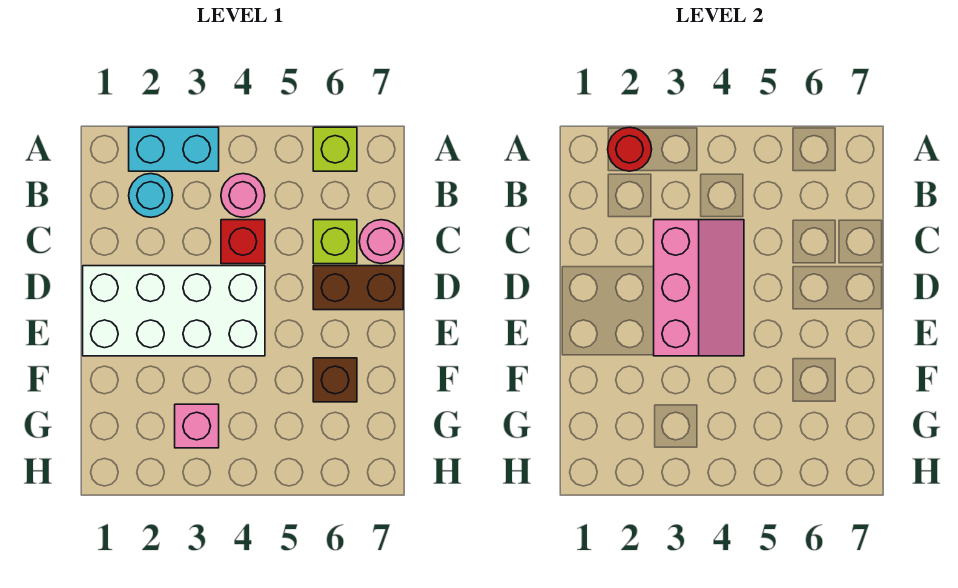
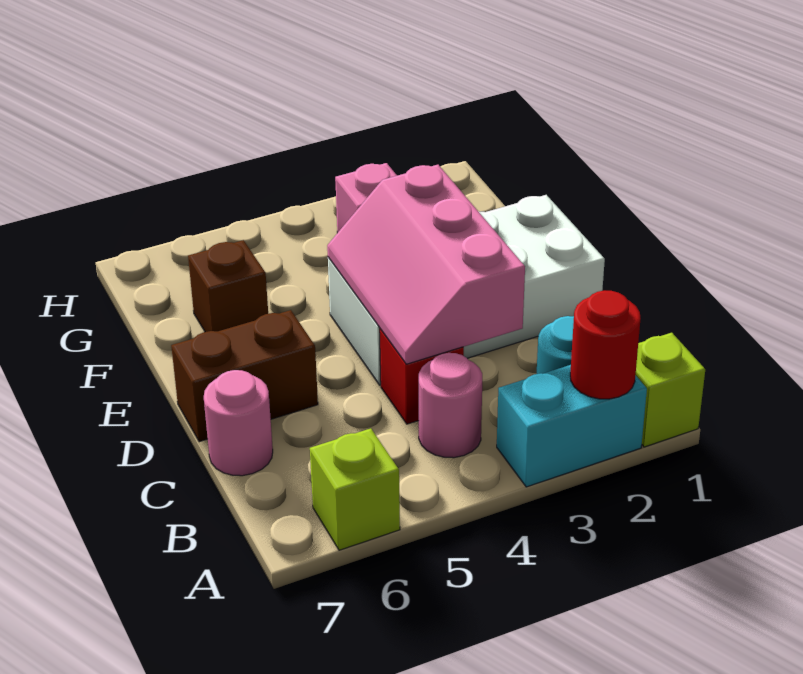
lime 1x1 brick [313,220,357,264] -> lime 1x1 brick moved to [636,333,705,447]

